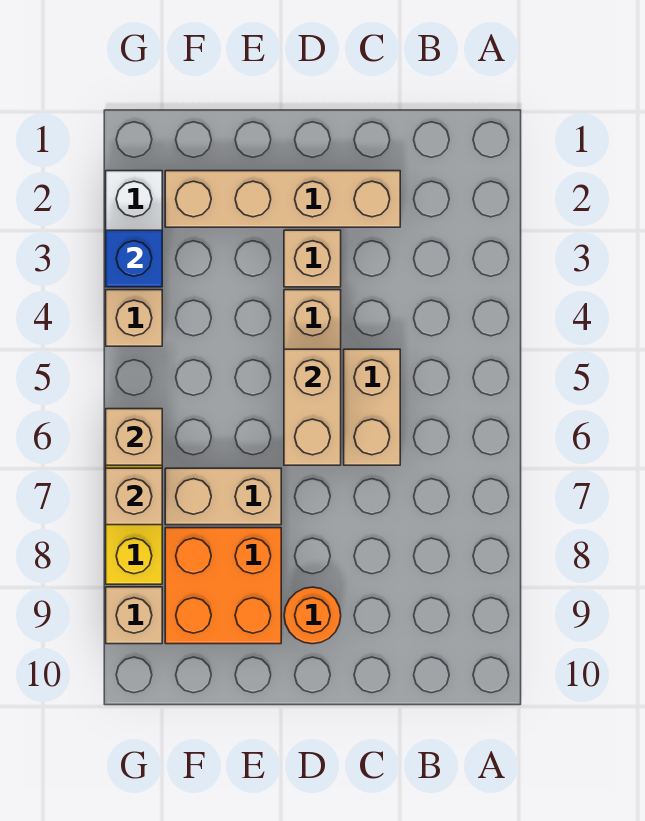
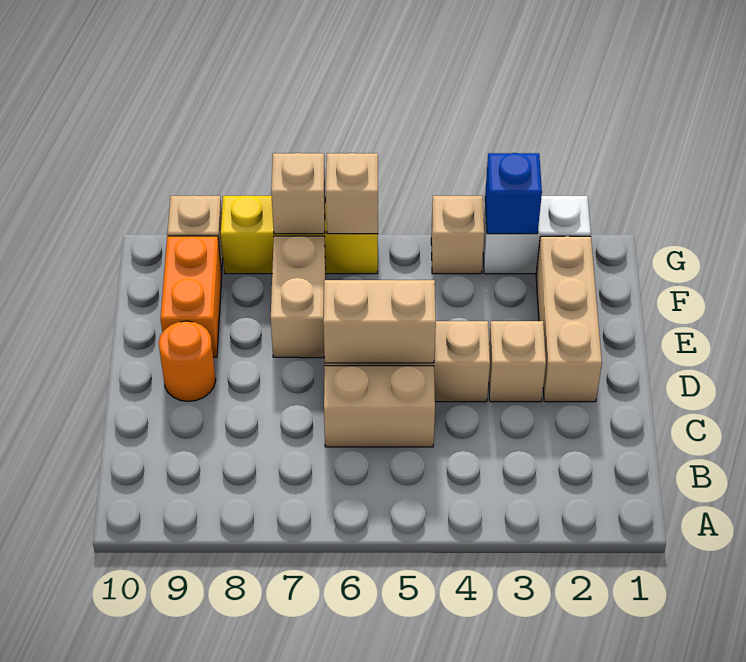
tan 1x4 brick [165,171,400,227] -> tan 1x3 brick [536,236,602,402]
orange 2x2 brick [165,528,281,644] -> orange 1x2 brick [161,236,222,357]

